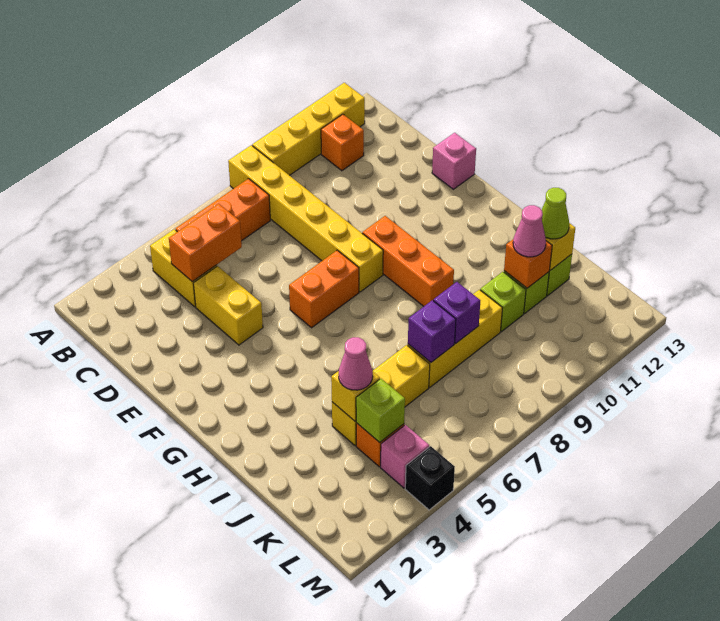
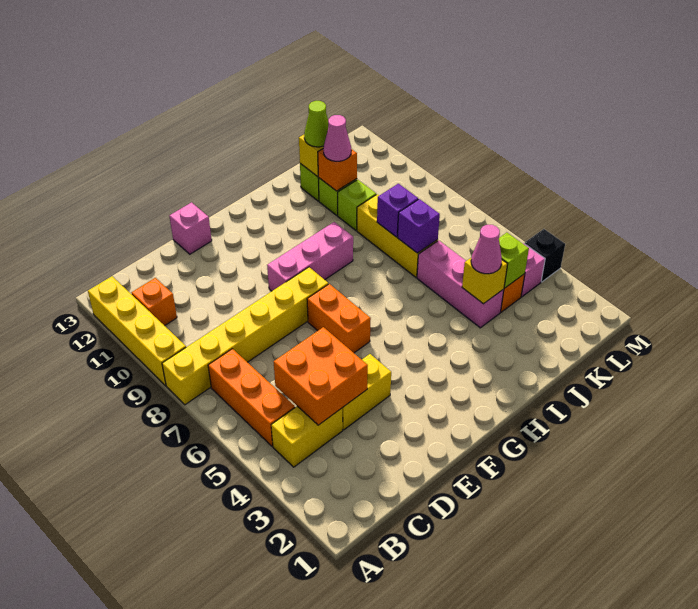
orange 1x2 brick [169,204,242,282] -> orange 2x2 brick [274,327,368,425]
orange 1x3 brick [362,216,454,306] -> pink 1x3 brick [267,222,353,291]
yellow 1x3 brick [332,345,430,446] -> pink 1x3 brick [417,240,504,328]

